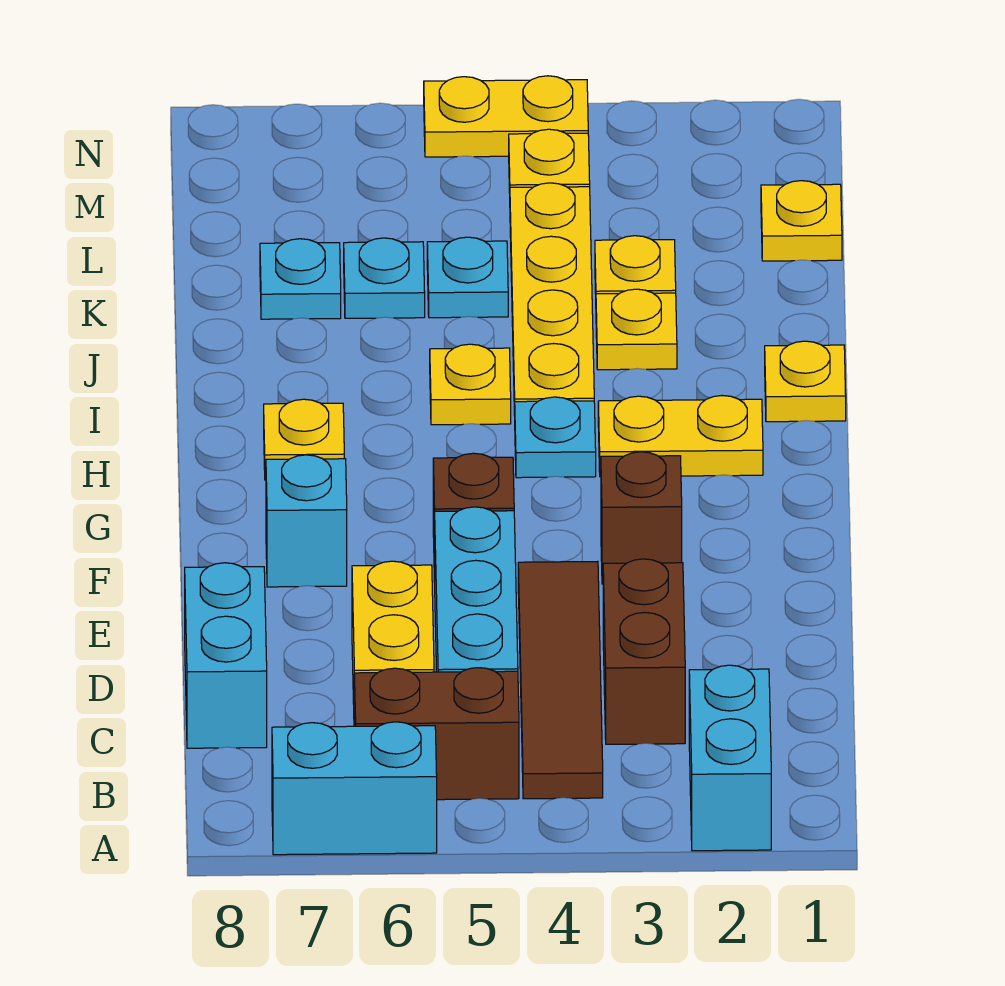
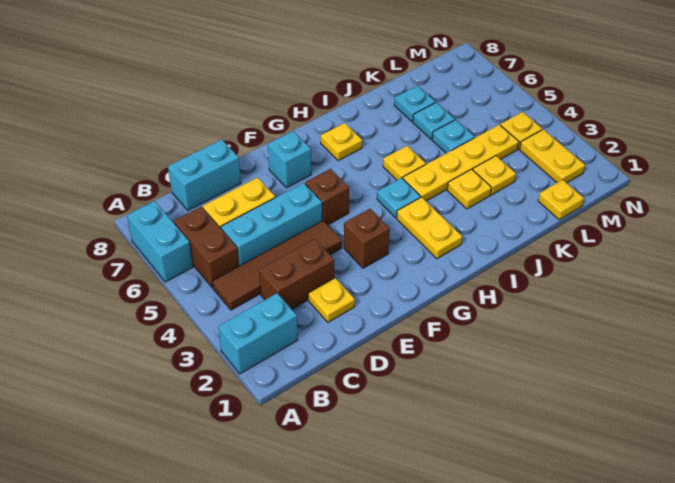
yellow 1x1 plate [765,341,846,422] -> yellow 1x1 plate moved to [308,278,355,322]
yellow 1x2 plate [424,76,588,157] -> yellow 1x2 plate moved to [520,129,585,183]

